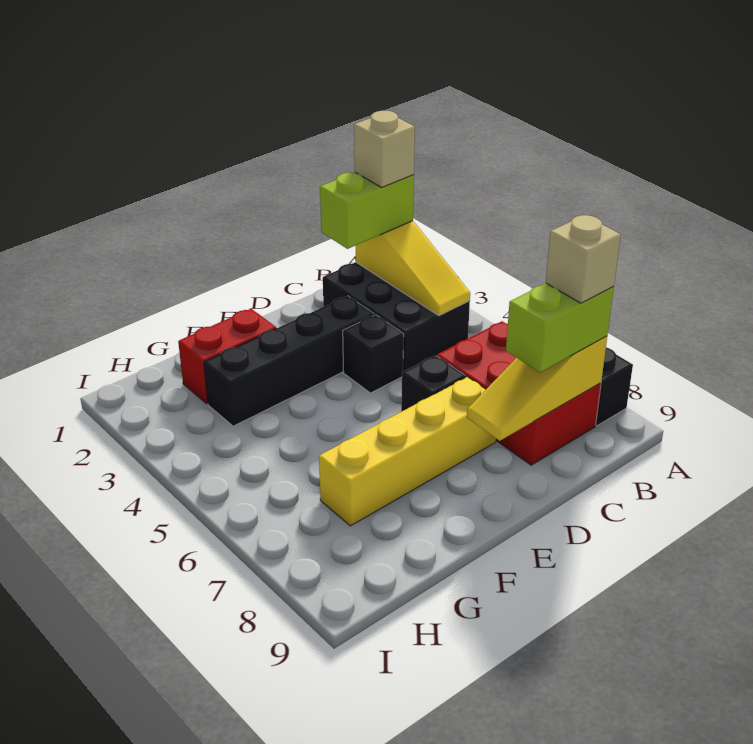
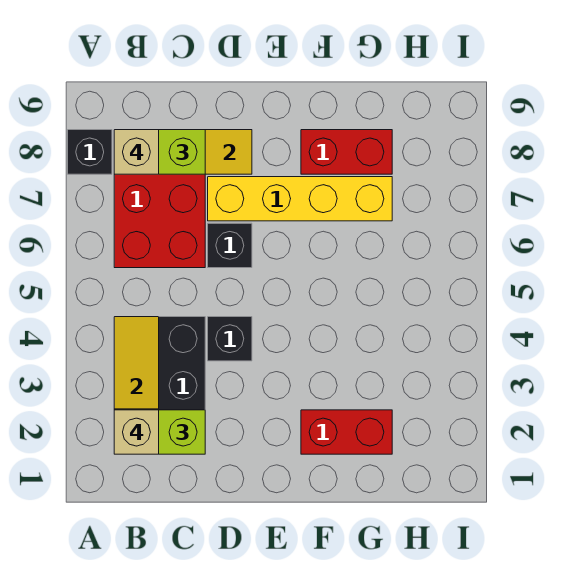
black 1x4 brick [204,296,374,426] -> none
none -> red 1x2 brick [301,130,392,174]

